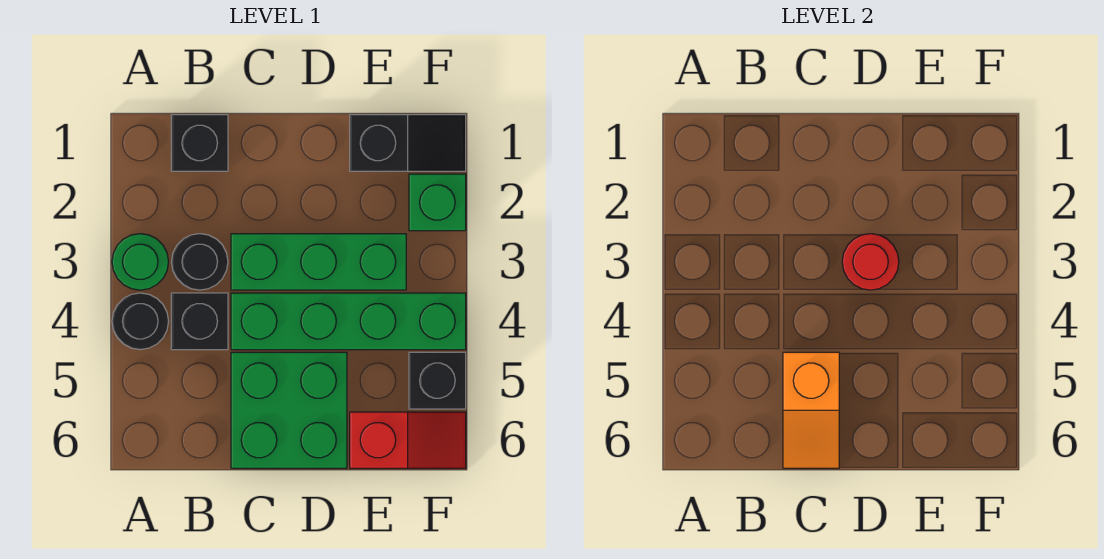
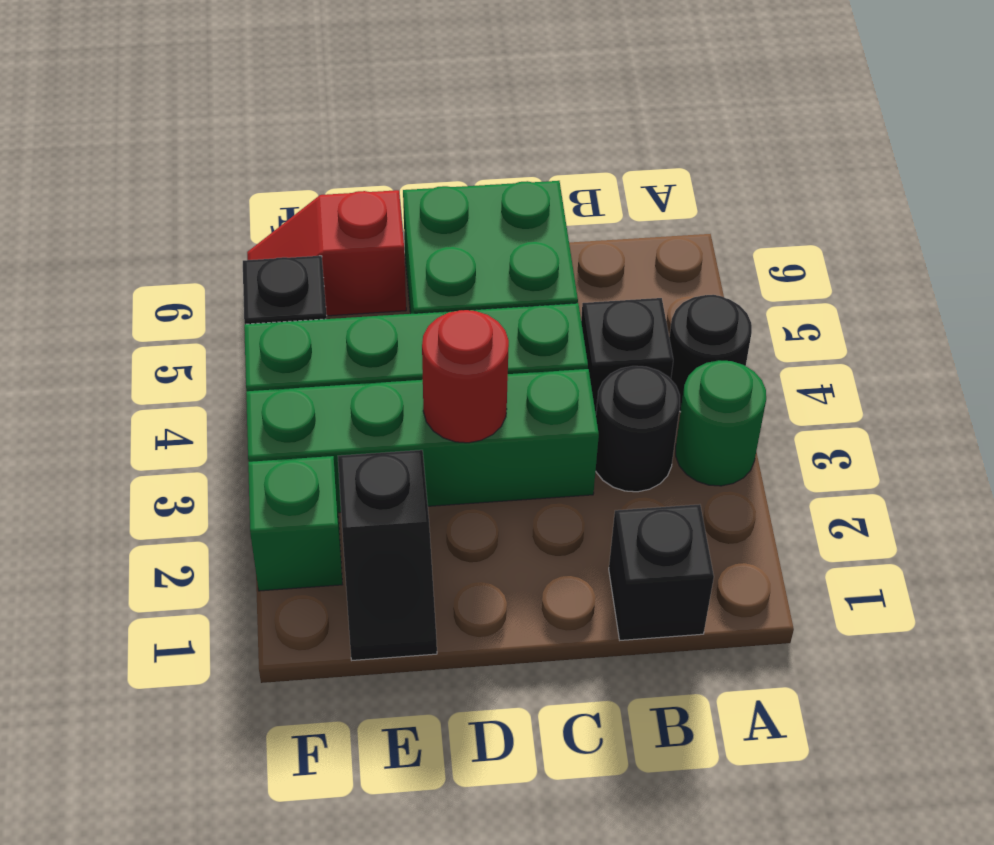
green 1x3 brick [231,234,406,290] -> green 1x4 brick [246,369,599,513]
orange 1x2 slope [783,352,839,468] -> none
black 1x2 slope [350,115,466,171] -> black 1x2 slope turned to [338,450,437,660]

